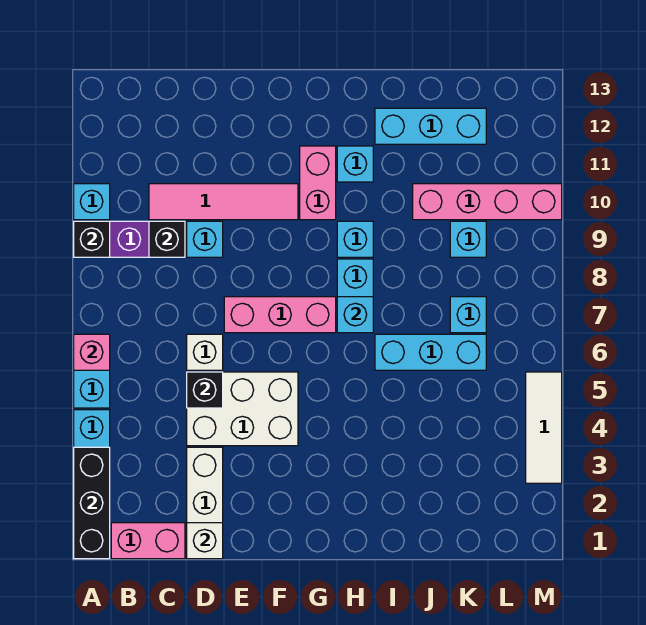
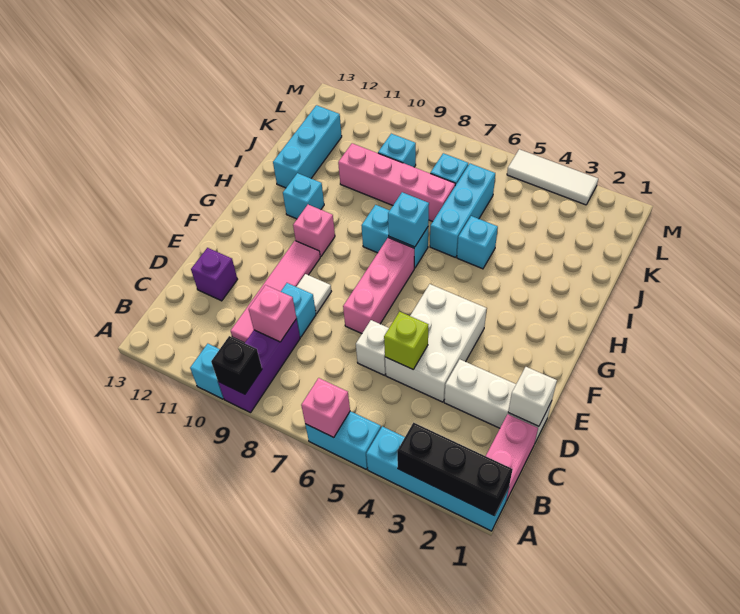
black 1x1 brick [149,221,185,257] -> pink 1x1 brick [249,285,296,342]
black 1x1 brick [187,372,223,408] -> lime 1x1 brick [384,312,428,369]
none -> purple 1x1 brick [191,248,238,301]
none -> white 1x1 tile [297,274,331,313]
pink 1x2 brick [300,146,336,220] -> pink 1x1 brick [293,205,335,257]
cyan 1x1 brick [337,221,373,257] -> cyan 1x1 brick moved to [457,216,498,269]
pink 1x4 brick [413,184,562,220] -> pink 1x4 brick turned to [338,143,455,222]

